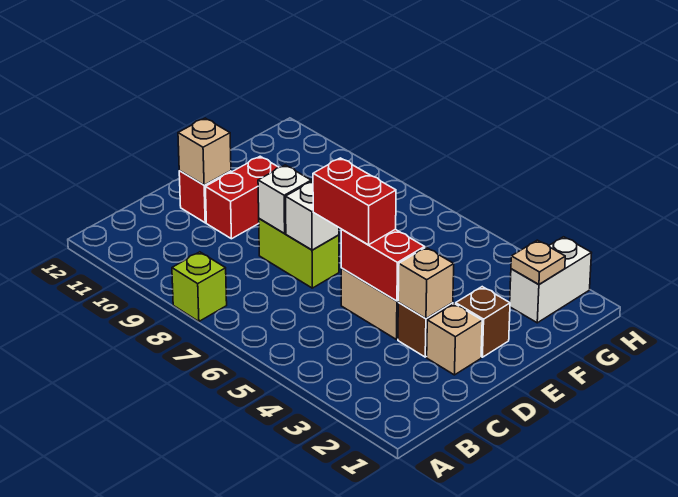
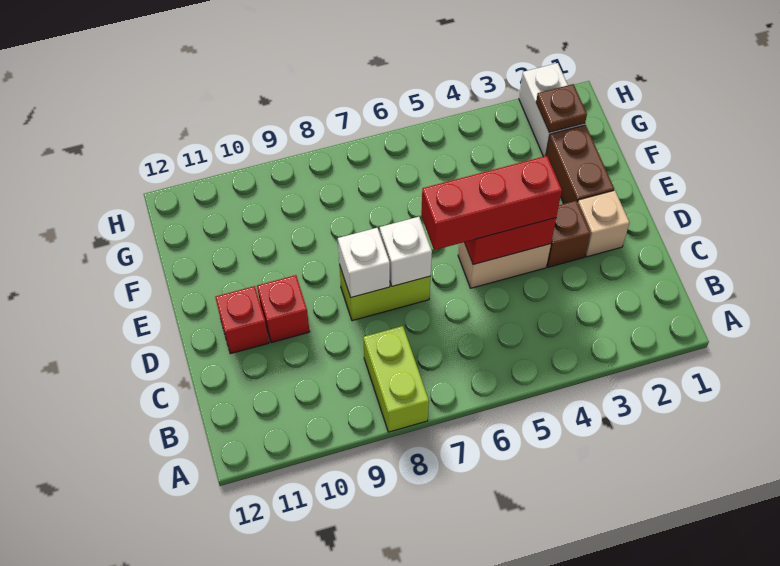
lime 1x1 brick [172,252,227,321] -> lime 1x2 brick [363,326,429,432]
tan 1x1 brick [398,248,454,319] -> none
red 1x2 brick [313,158,396,245] -> red 1x3 brick [421,156,562,250]
red 1x2 brick [205,156,279,239] -> red 1x1 brick [257,275,310,343]
tan 1x1 brick [178,118,231,185] -> none
brown 1x1 brick [456,287,510,357] -> brown 1x2 brick [546,125,614,204]
tan 1x1 plate [511,240,565,284] -> brown 1x1 plate [536,84,587,132]

